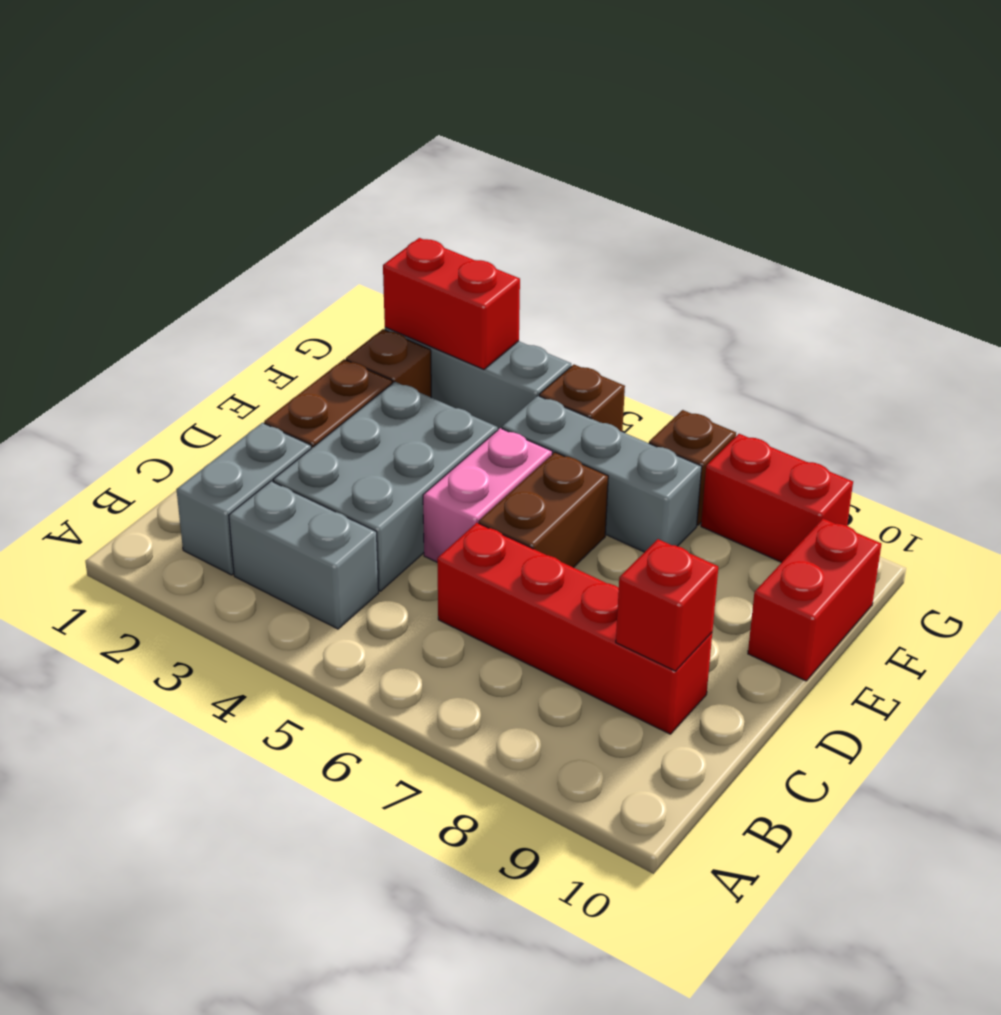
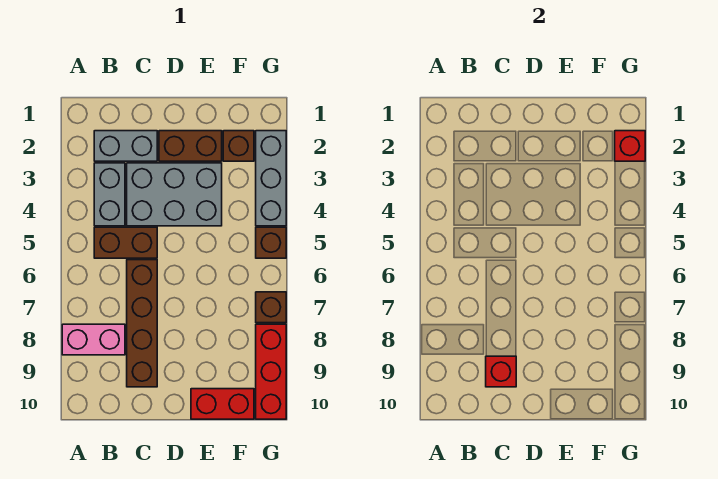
red 1x4 brick [437,523,712,734] -> brown 1x4 brick [127,260,157,387]
pink 1x2 brick [423,428,552,562] -> pink 1x2 brick moved to [62,324,125,355]
brown 1x2 brick [479,452,608,568] -> brown 1x2 brick moved to [94,227,157,258]
grey 1x3 brick [502,396,702,552] -> none
red 1x2 brick [383,238,520,369] -> red 1x1 brick [615,131,645,161]
red 1x2 brick [701,434,853,562] -> red 1x3 brick [256,324,286,419]

